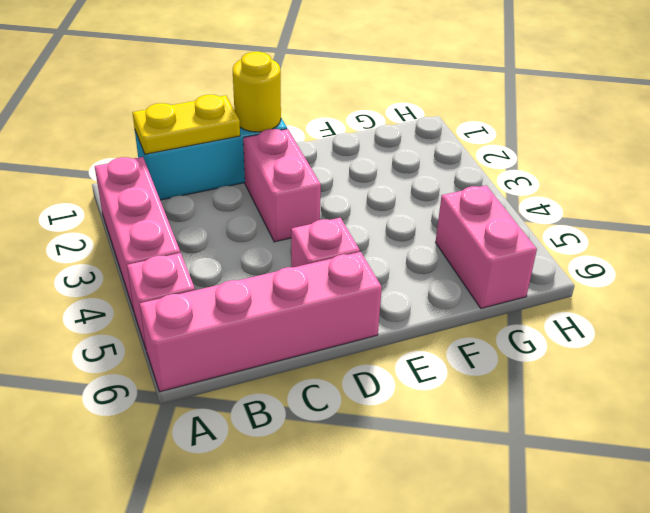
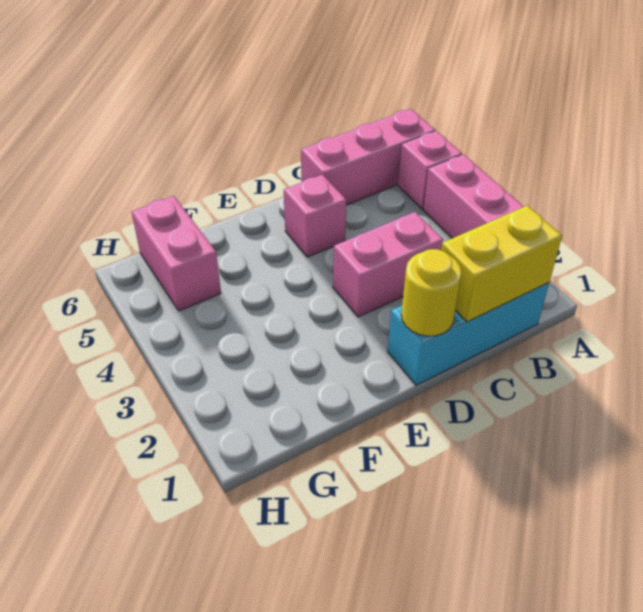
pink 1x4 brick [140,252,382,392] -> pink 1x3 brick [301,109,435,205]
yellow 1x2 plate [132,95,240,154] -> yellow 1x2 brick [441,206,562,322]
pink 1x2 brick [243,129,321,242] -> pink 1x2 brick turned to [333,212,443,317]

